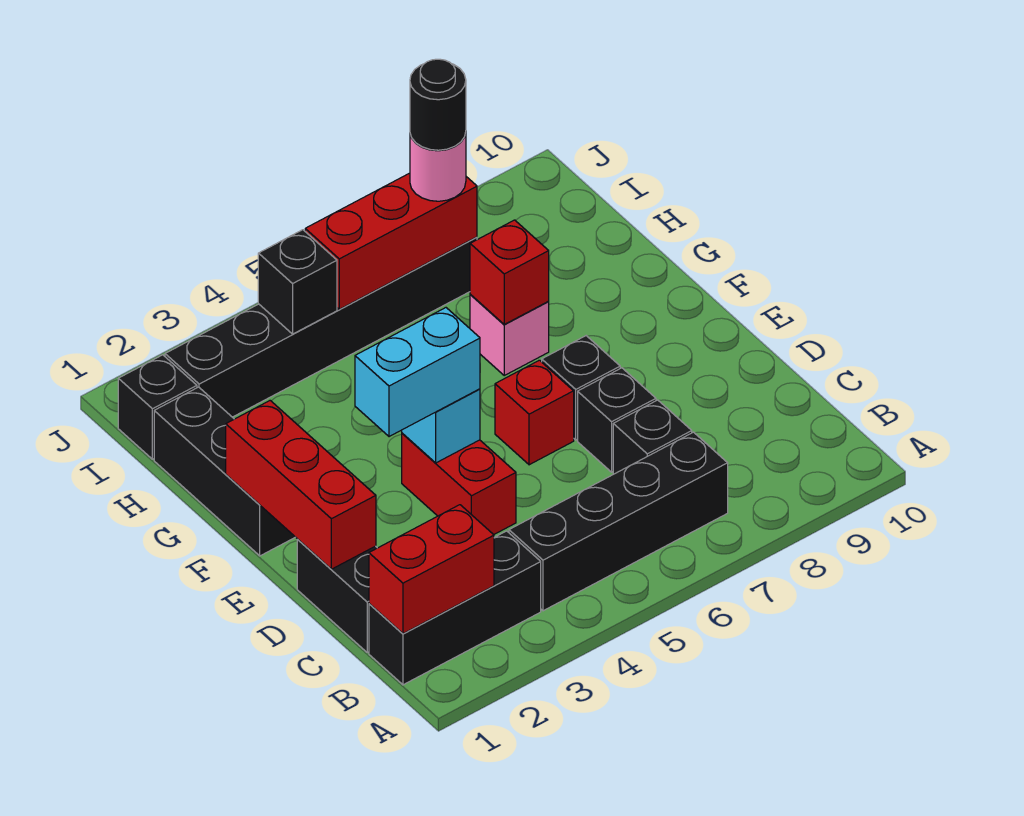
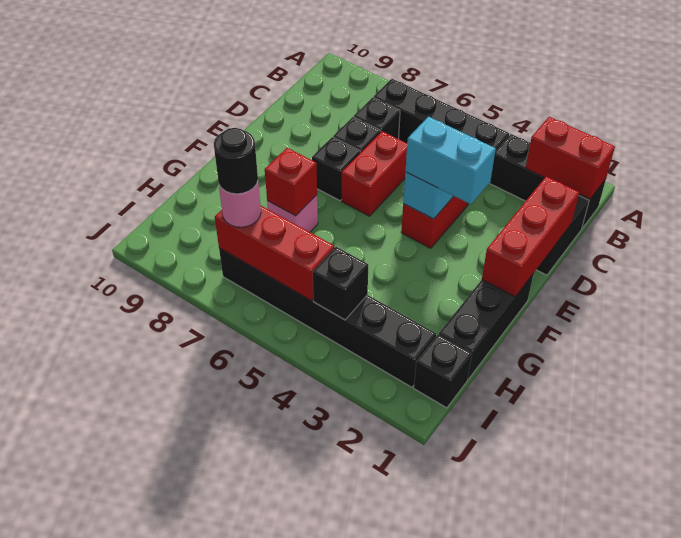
red 1x1 brick [495,360,574,465] -> red 1x2 brick [342,131,407,216]

